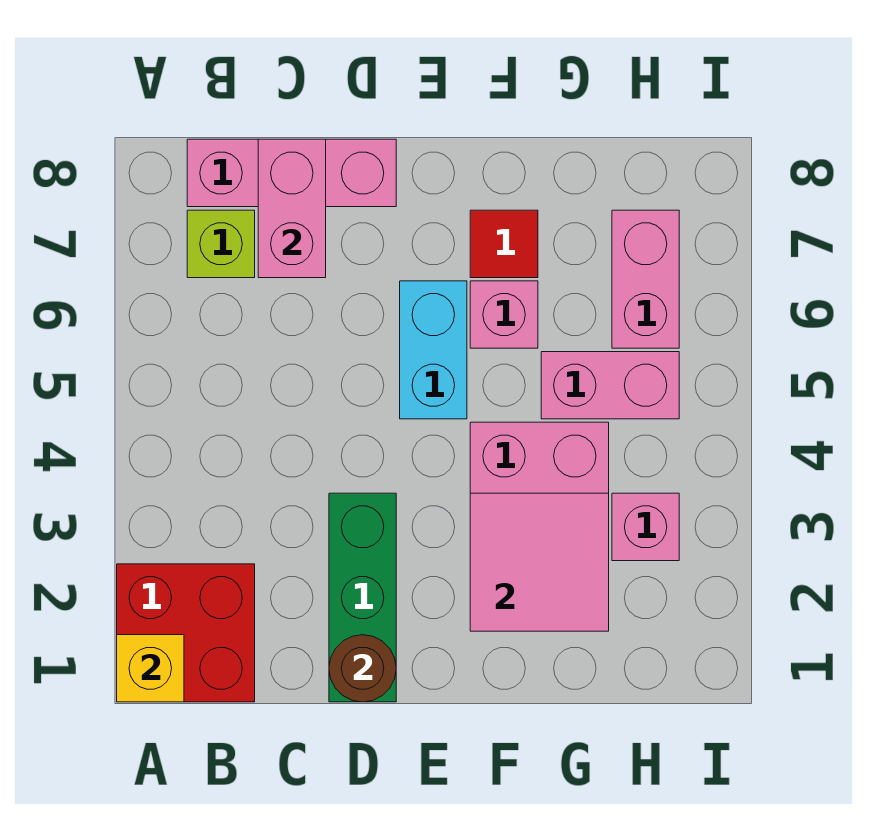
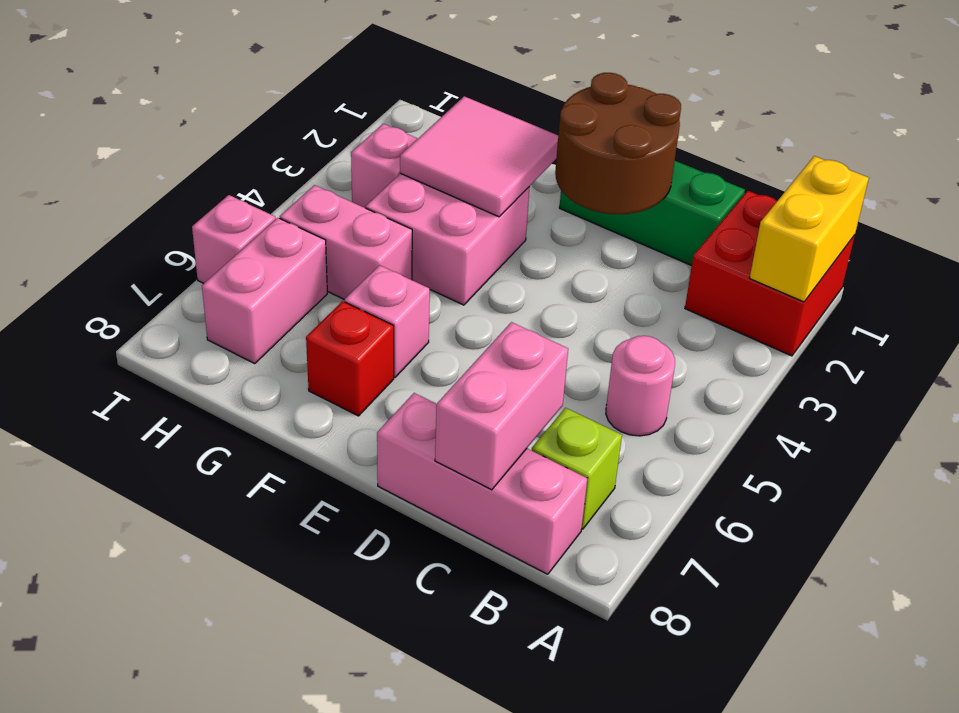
yellow 1x1 brick [117,635,184,702] -> yellow 1x2 brick [750,156,869,302]
none -> pink 1x1 round brick [606,336,675,436]
green 1x3 brick [329,493,396,702] -> green 1x3 brick turned to [559,161,745,266]
brown 1x1 round brick [329,635,396,702] -> brown 2x2 round brick [555,73,681,214]
cyan 1x2 brick [400,281,467,419] -> none
red 1x1 tile [470,210,538,278] -> red 1x1 brick [306,301,394,416]
none -> pink 1x1 brick [192,195,276,283]

